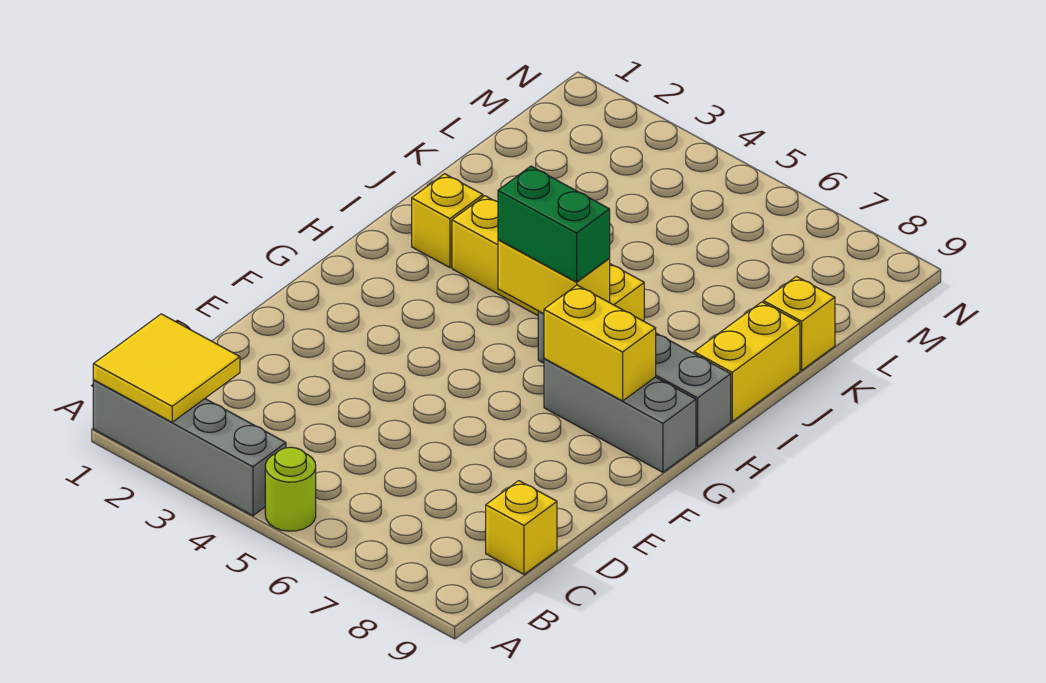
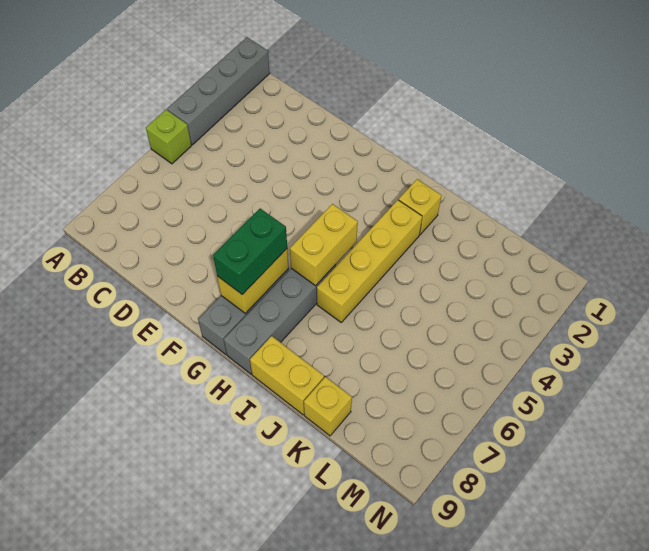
yellow 2x2 tile [93,314,240,422] -> none
lime 1x1 round brick [265,447,316,531] -> lime 1x1 brick [146,110,192,164]
yellow 1x1 brick [486,481,557,574] -> none
green 1x2 brick [498,166,610,282] -> green 1x2 brick moved to [213,209,287,295]

